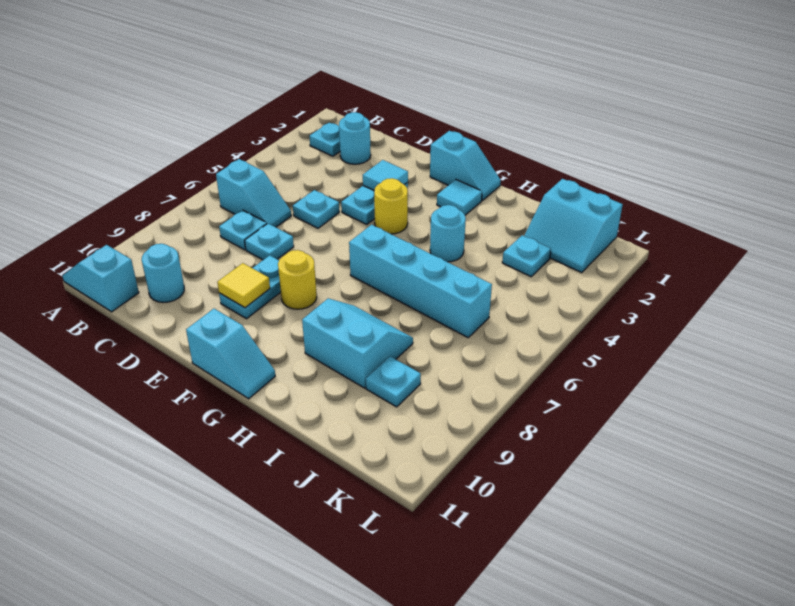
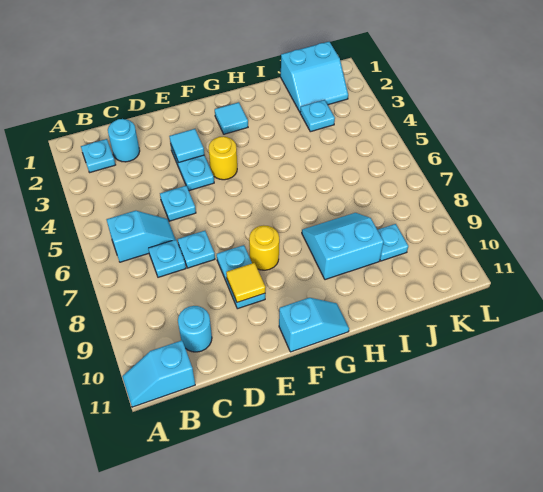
cyan 1x2 slope [430,131,501,200] -> none
cyan 1x4 brick [349,225,492,337] -> none
cyan 1x1 round brick [430,205,466,262] -> none

